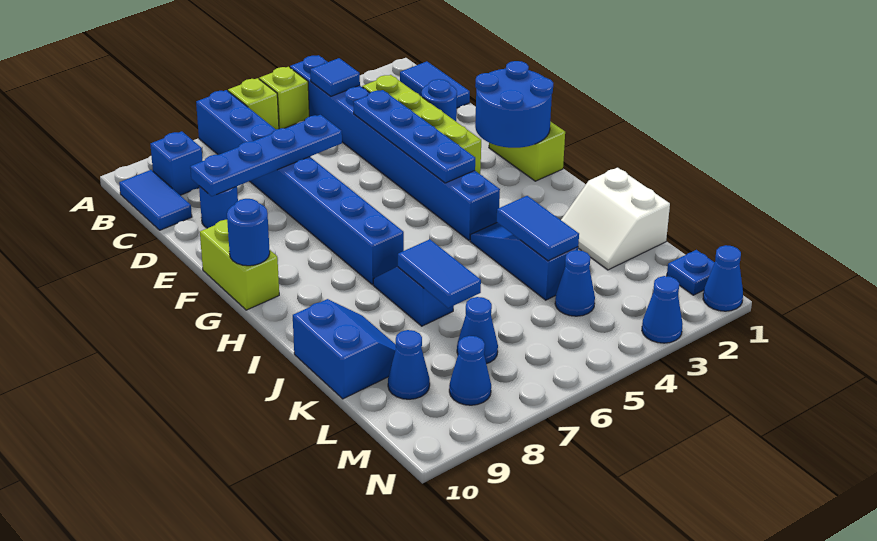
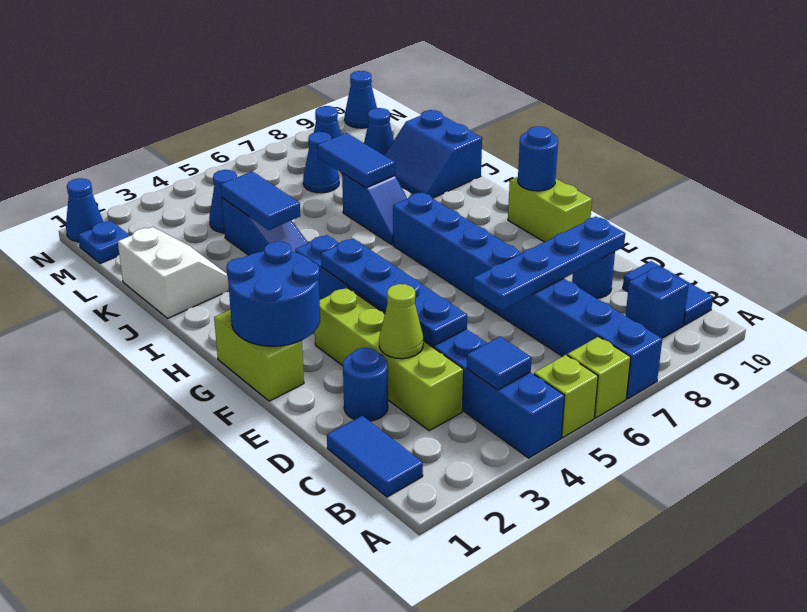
none -> lime 1x1 cone [379,284,423,359]
blue 1x1 cone [642,276,683,343] -> blue 1x1 cone moved to [345,71,377,128]

